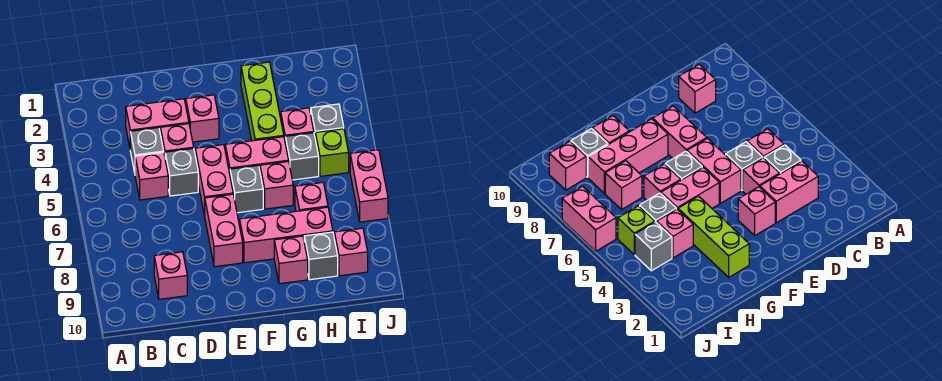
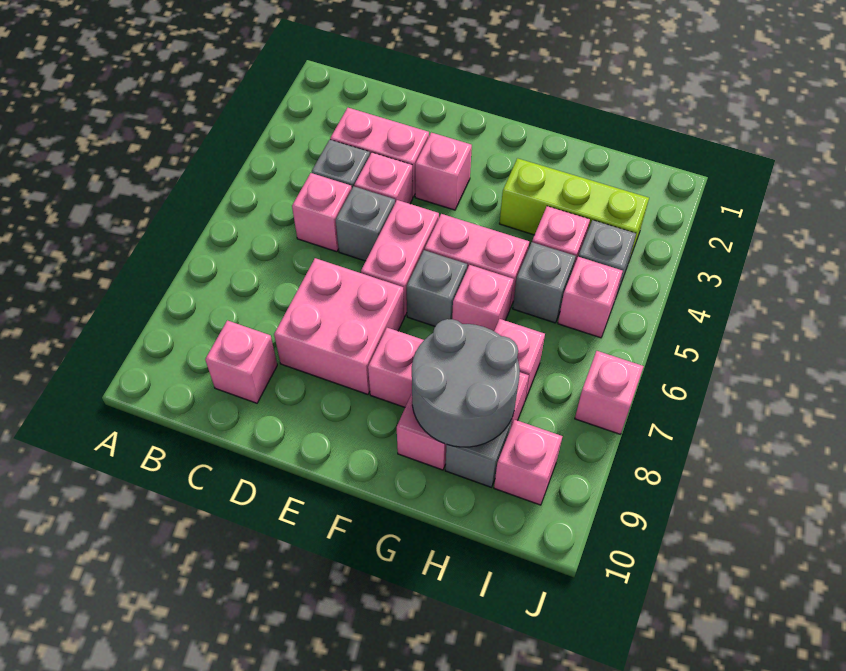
pink 1x2 brick [205,194,243,267] -> pink 2x2 brick [274,258,404,394]
lime 1x3 brick [241,62,284,141] -> lime 1x3 brick turned to [500,158,649,260]
none -> grey 2x2 round brick [412,319,520,447]
lime 1x1 brick [315,129,349,176] -> pink 1x1 brick [558,257,623,338]
pink 1x2 brick [350,150,388,222] -> pink 1x1 brick [575,351,644,434]

